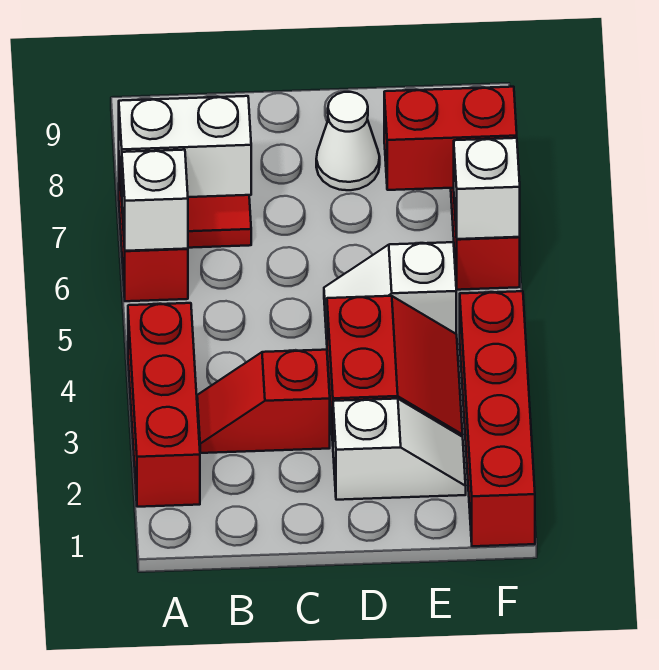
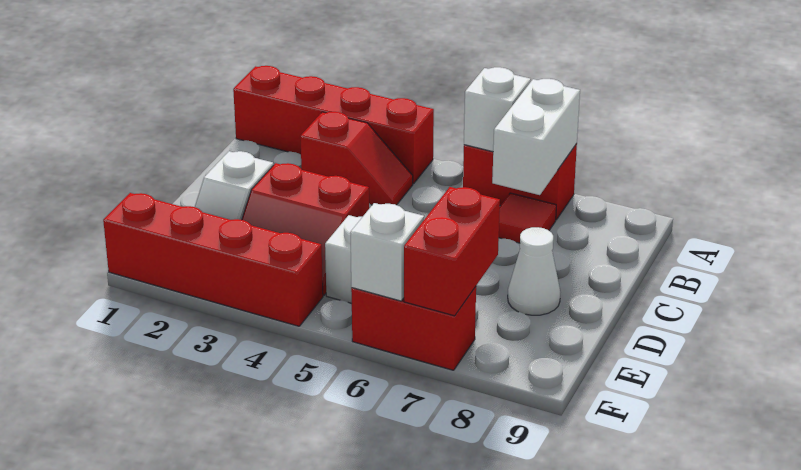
red 1x3 brick [128,303,200,507] -> red 1x4 brick [233,66,434,184]
red 1x2 slope [197,350,330,453] -> red 1x2 slope turned to [300,112,413,205]

